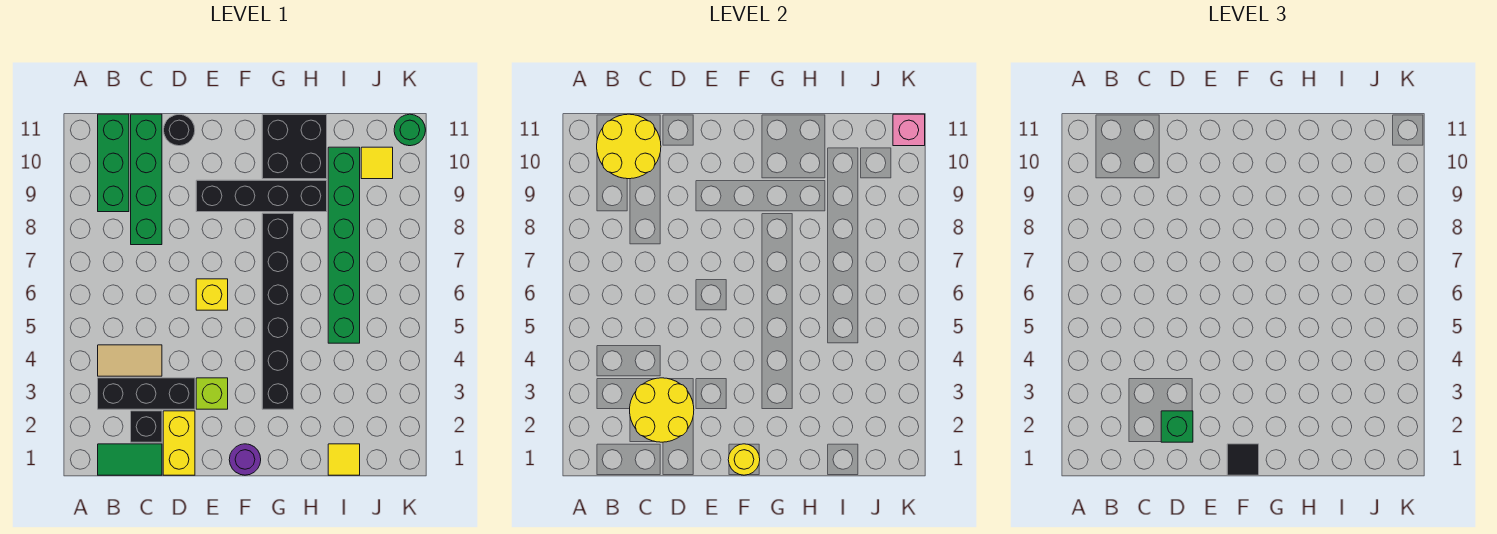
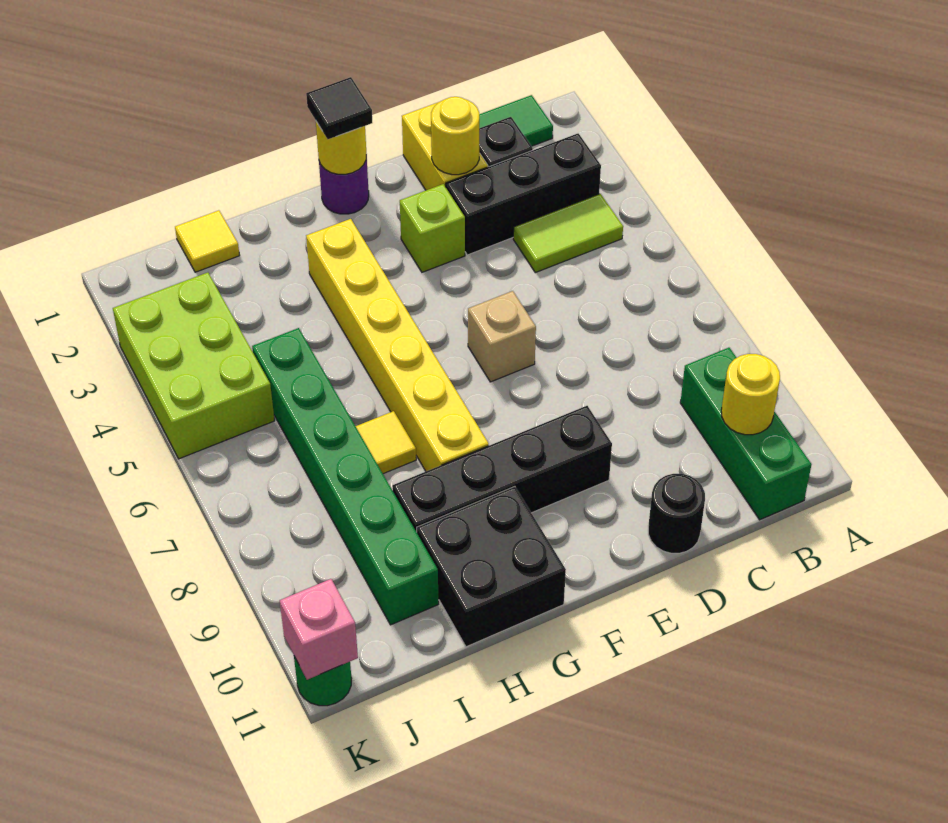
tan 1x2 tile [98,345,162,376] -> lime 1x2 tile [513,194,623,273]
yellow 2x2 round brick [597,114,661,179] -> yellow 1x1 round brick [721,354,780,435]
yellow 2x2 round brick [630,378,694,442] -> yellow 1x1 round brick [431,97,479,175]
green 1x4 brick [131,114,162,245] -> none
green 1x1 brick [1161,411,1193,442] -> none
yellow 1x1 brick [196,279,228,310] -> tan 1x1 brick [468,291,536,382]
black 1x6 brick [262,213,294,409] -> yellow 1x6 brick [306,219,489,471]
none -> lime 2x3 brick [113,272,275,459]
yellow 1x1 tile [361,147,393,179] -> yellow 1x1 tile moved to [356,411,416,474]

